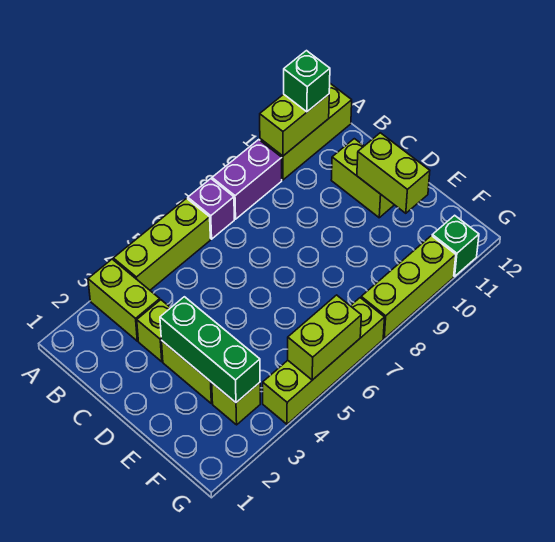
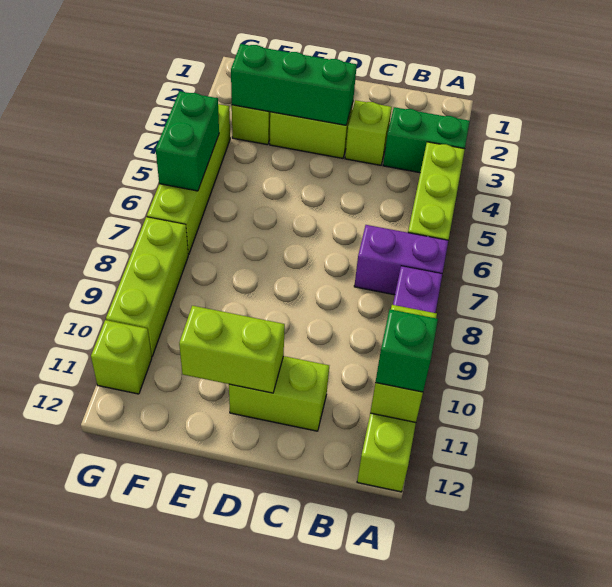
lime 1x2 brick [88,259,160,341] -> green 1x2 brick [383,107,470,173]
purple 1x1 brick [188,179,234,239] -> purple 1x2 brick [354,225,448,295]
lime 1x2 brick [288,295,361,380] -> green 1x2 brick [156,91,219,191]
green 1x1 brick [432,215,479,276] -> lime 1x1 brick [91,320,152,394]

